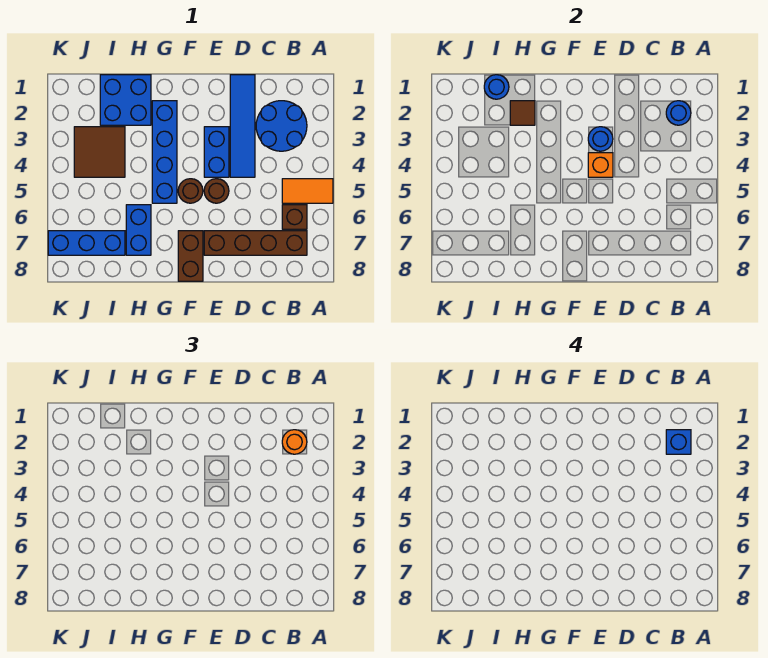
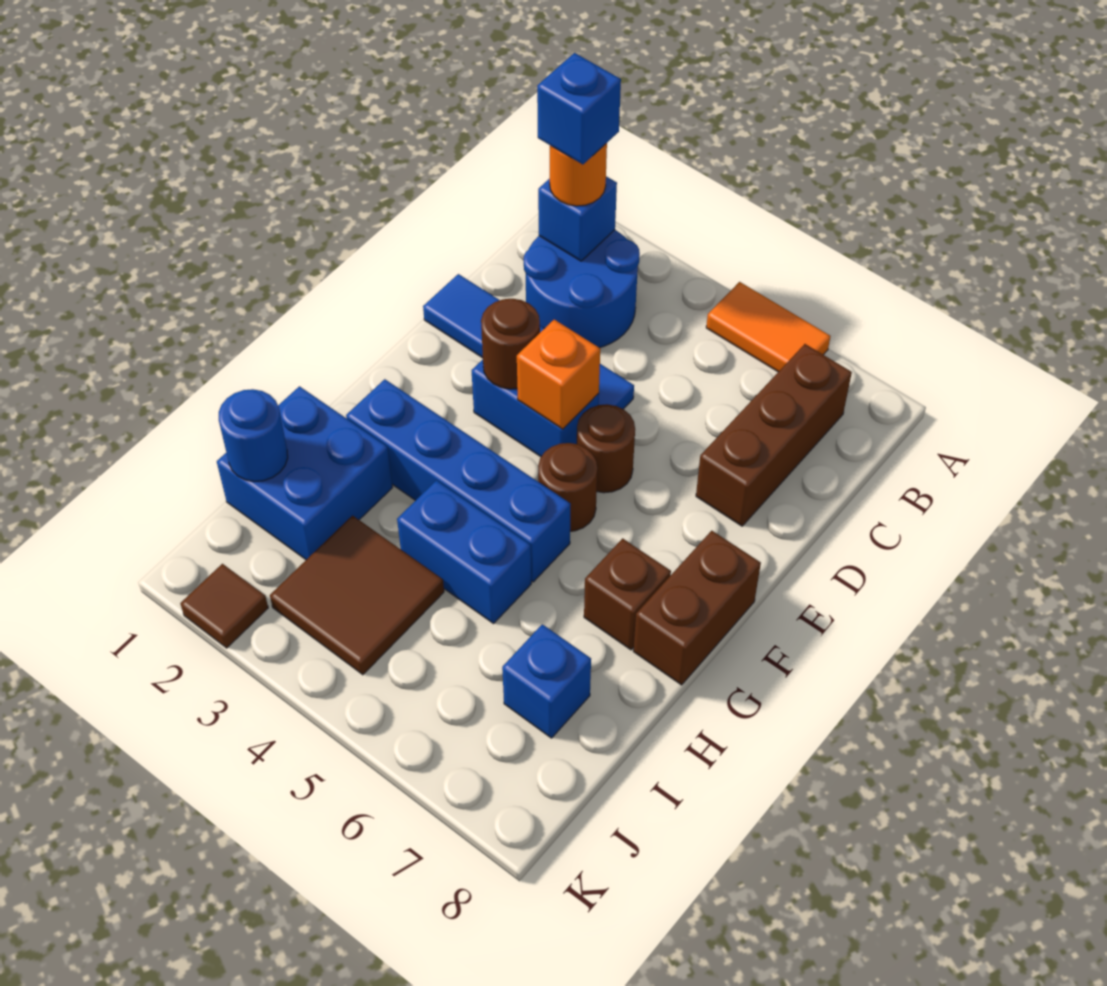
orange 1x2 tile [282,179,333,203] -> orange 1x2 tile turned to [706,282,830,372]
blue 1x1 round brick [666,101,691,125] -> blue 1x1 brick [538,176,617,261]
brown 1x1 brick [282,205,307,229] -> brown 1x1 brick moved to [584,538,671,650]
brown 1x4 brick [204,231,307,255] -> brown 1x3 brick [696,344,852,526]
blue 1x1 round brick [588,127,613,151] -> brown 1x1 round brick [481,299,540,389]
brown 1x2 brick [178,231,203,281] -> brown 1x2 brick turned to [633,531,761,685]
brown 1x1 tile [510,101,535,125] -> brown 1x1 tile moved to [180,564,268,648]
blue 1x2 brick [126,205,151,255] -> blue 1x2 brick moved to [397,480,531,624]
blue 1x3 brick [48,231,125,255] -> blue 1x1 brick [502,624,591,738]

